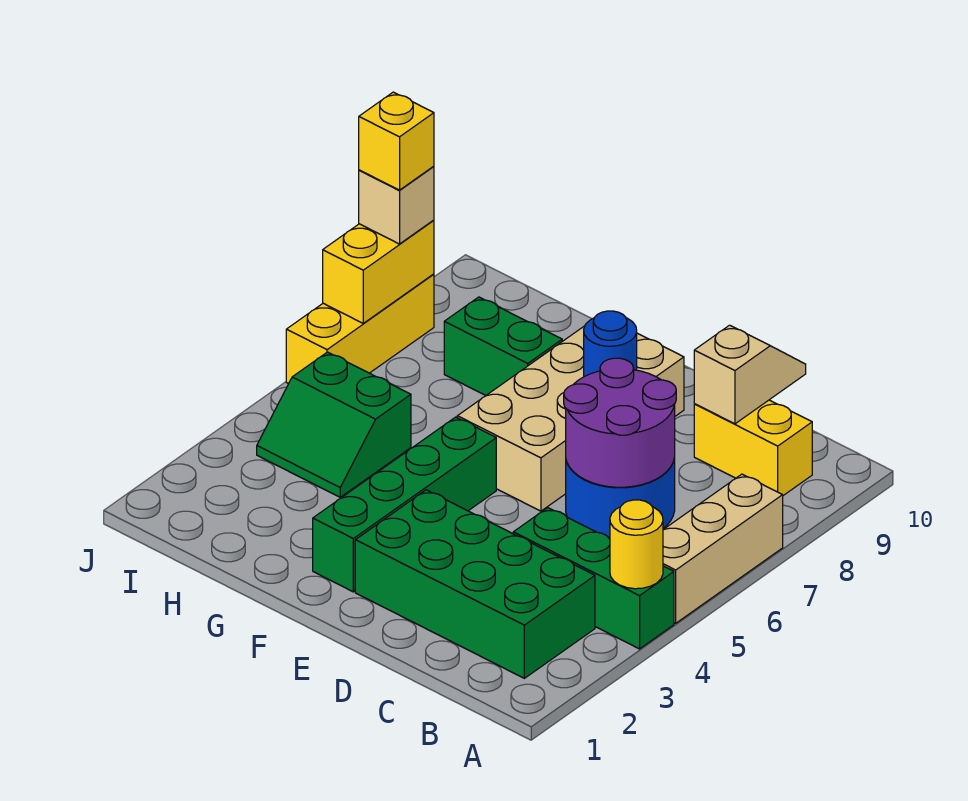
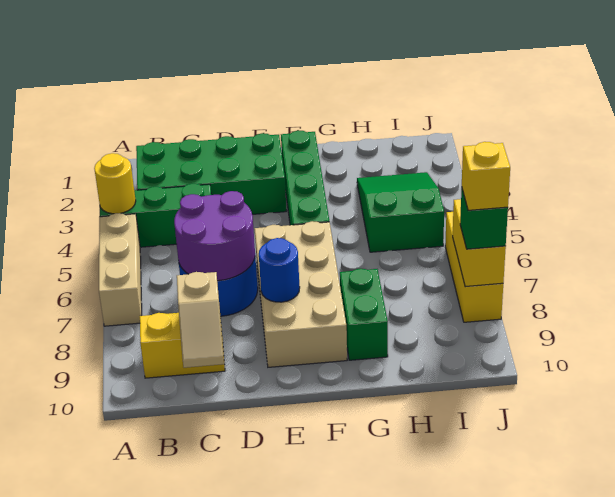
green 1x2 brick [444,297,562,395] -> green 1x2 brick turned to [340,269,388,360]
green 2x2 slope [257,352,411,497] -> green 2x3 slope [357,172,444,252]
tan 1x1 brick [359,166,434,244] -> green 1x1 brick [460,189,508,249]

